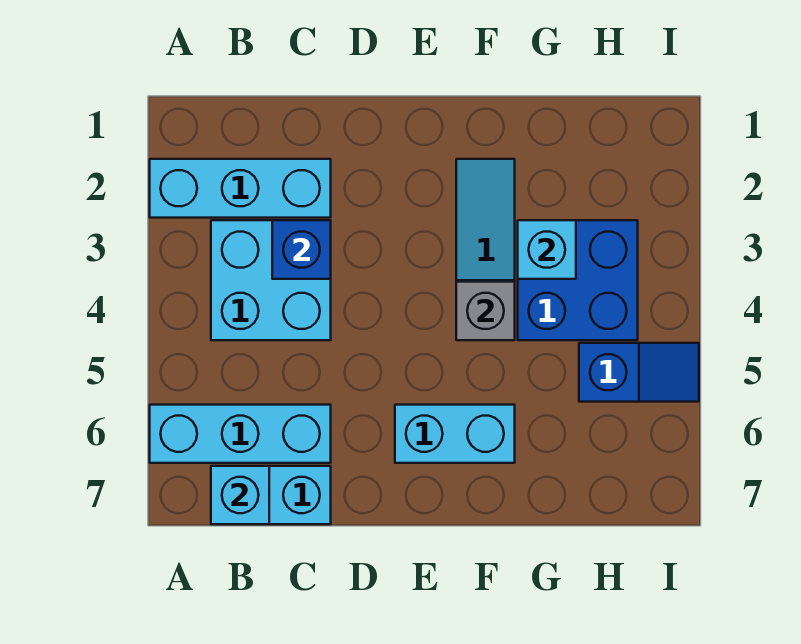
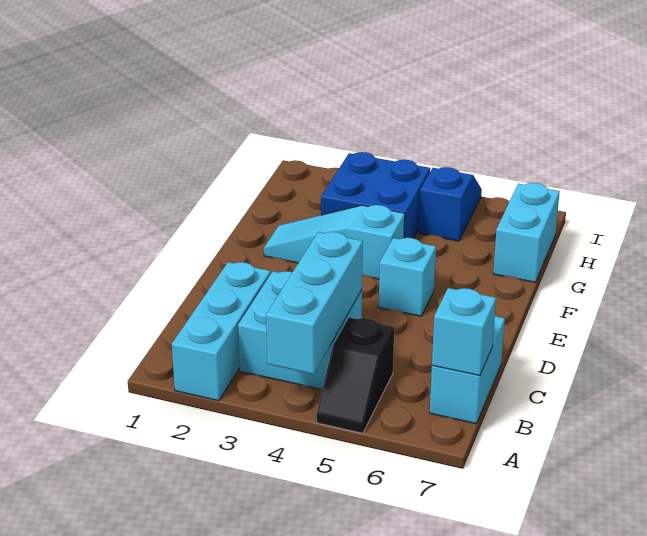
none -> black 1x2 slope [316,318,394,433]
cyan 1x3 brick [150,405,331,463] -> cyan 1x3 brick moved to [266,232,363,374]
blue 1x1 brick [272,220,331,279] -> none
cyan 1x2 brick [395,405,515,463] -> cyan 1x2 brick moved to [493,183,560,282]
grey 1x1 brick [456,282,515,340] -> none
cyan 1x1 brick [518,220,576,279] -> cyan 1x1 brick moved to [379,238,436,316]

